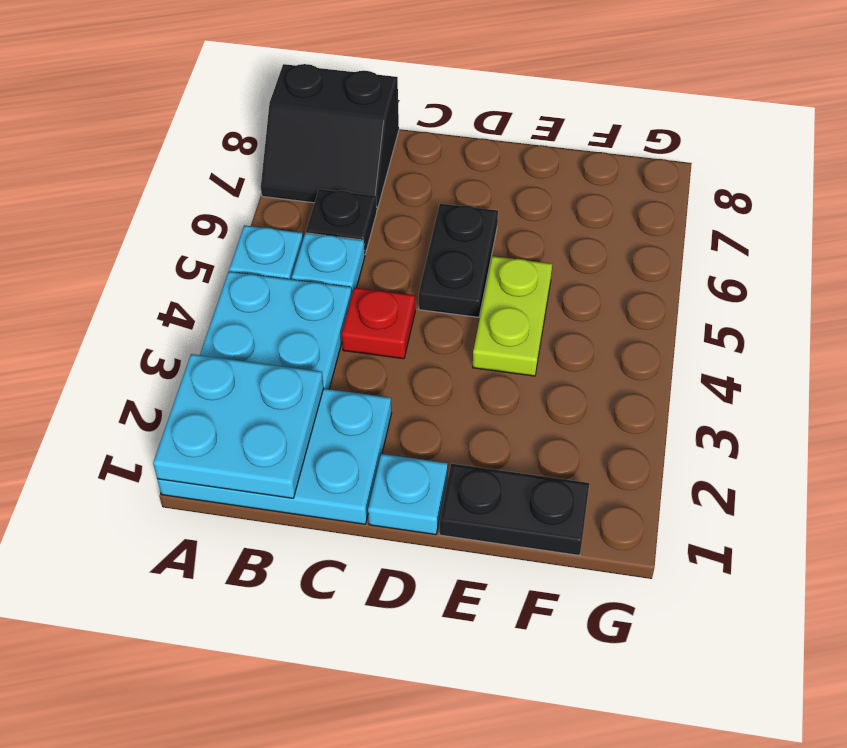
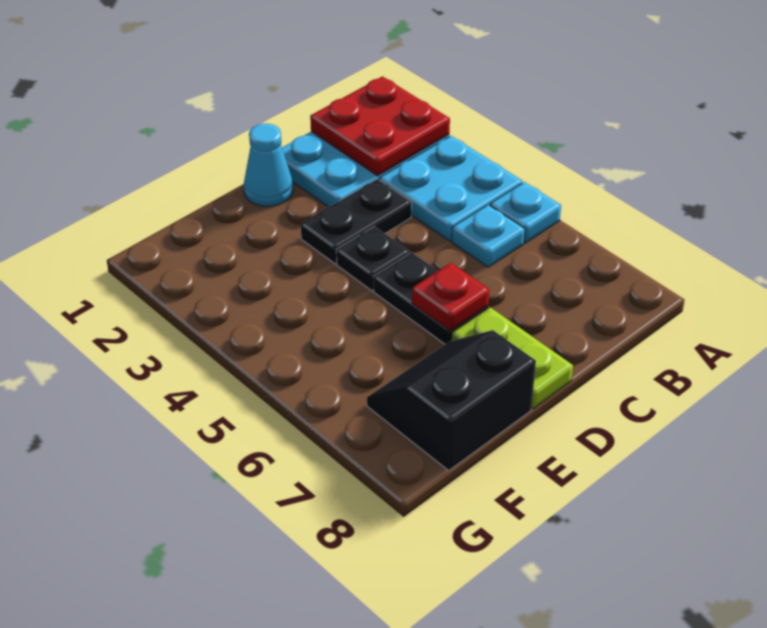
cyan 2x2 plate [153,354,324,498] -> red 2x2 plate [310,76,450,176]
black 2x2 slope [261,64,399,209] -> black 2x2 slope moved to [367,330,536,470]
black 1x1 plate [306,189,377,254] -> black 1x1 plate moved to [336,227,410,290]
red 1x1 plate [342,288,415,359] -> red 1x1 plate moved to [412,263,489,331]
cyan 1x1 plate [368,454,448,535] -> cyan 1x1 cone [244,124,293,206]
black 1x2 plate [440,464,589,556] -> black 1x2 plate moved to [301,179,412,264]
lime 1x2 plate [473,256,552,376] -> lime 1x2 plate moved to [452,308,573,409]

